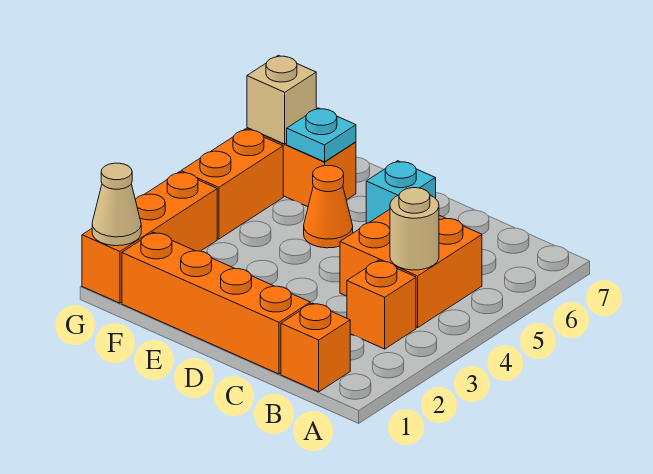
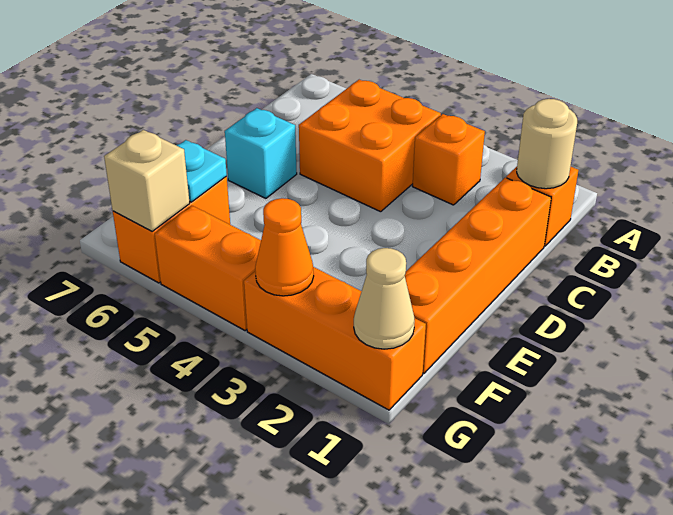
tan 1x1 round brick [390,188,439,270] -> tan 1x1 round brick moved to [517,99,577,189]
orange 1x1 cone [304,166,353,248] -> orange 1x1 cone moved to [255,198,314,296]

